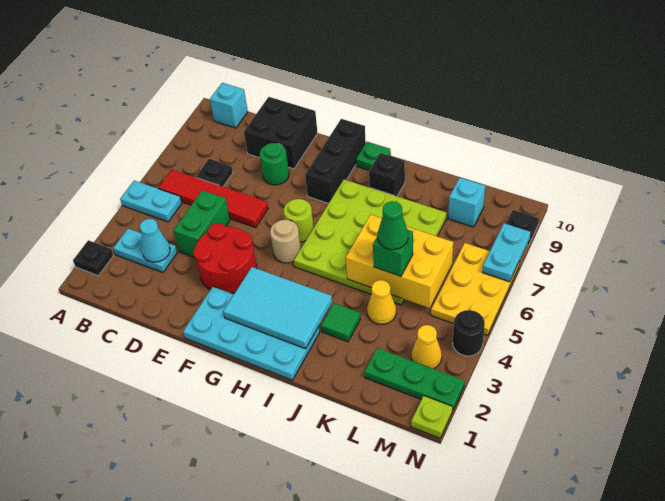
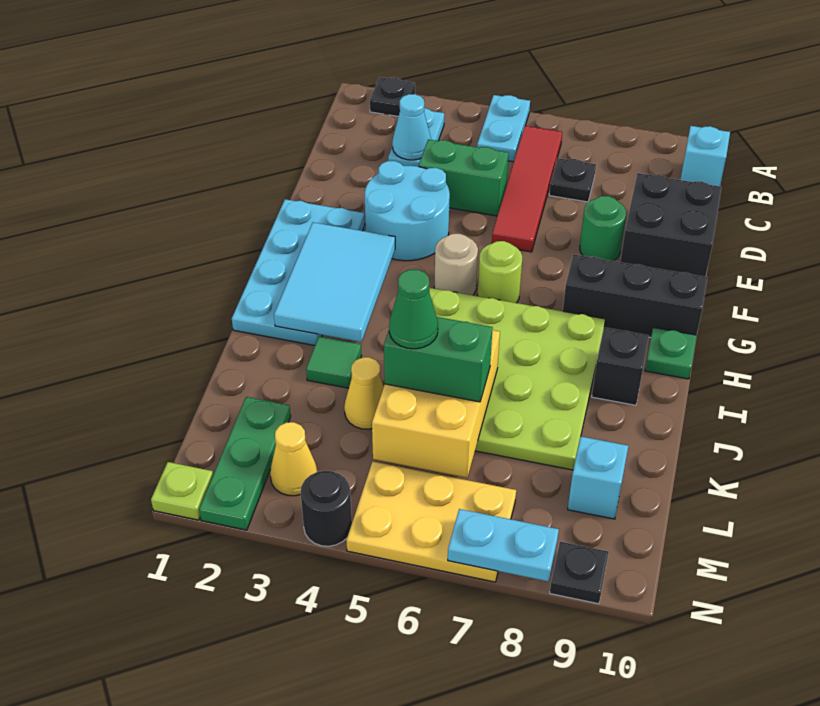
red 2x2 round brick [193,223,257,293] -> cyan 2x2 round brick [365,161,450,261]
green 1x1 brick [373,230,413,276] -> green 1x2 brick [384,317,493,402]

